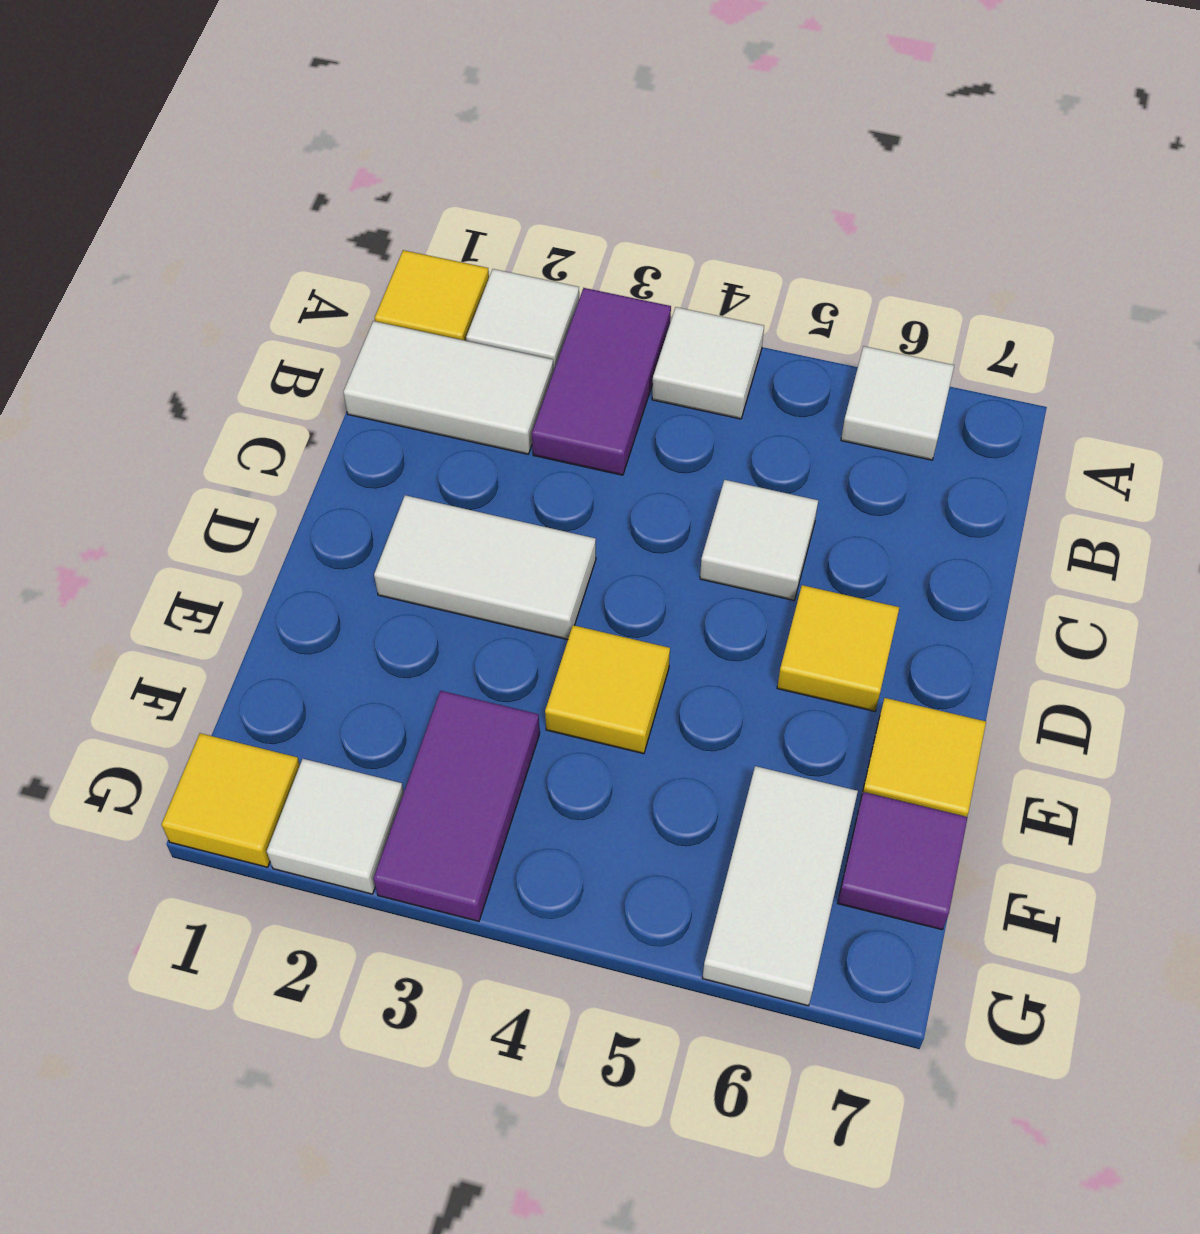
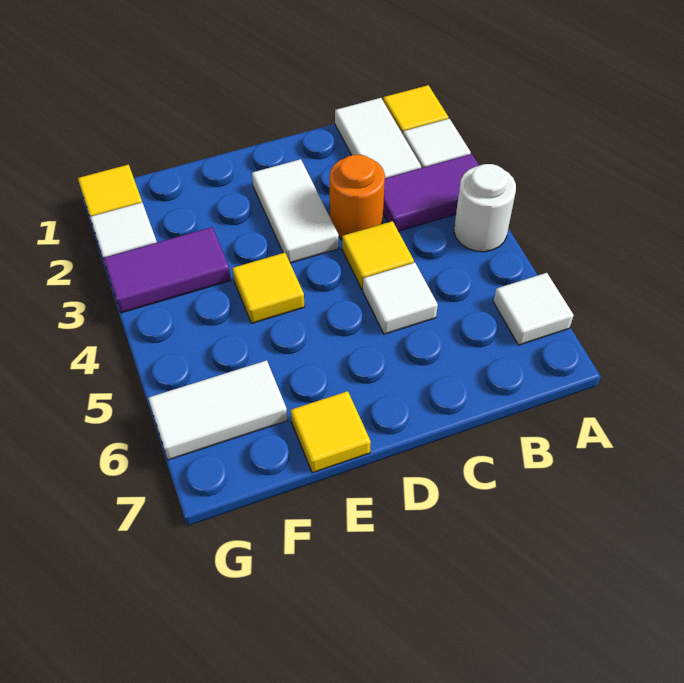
white 1x1 tile [652,307,764,419] -> white 1x1 round brick [454,164,516,252]
none -> orange 1x1 round brick [329,155,385,238]
yellow 1x1 tile [777,585,899,711] -> yellow 1x1 tile moved to [342,221,414,290]
purple 1x1 tile [838,792,968,930] -> none

